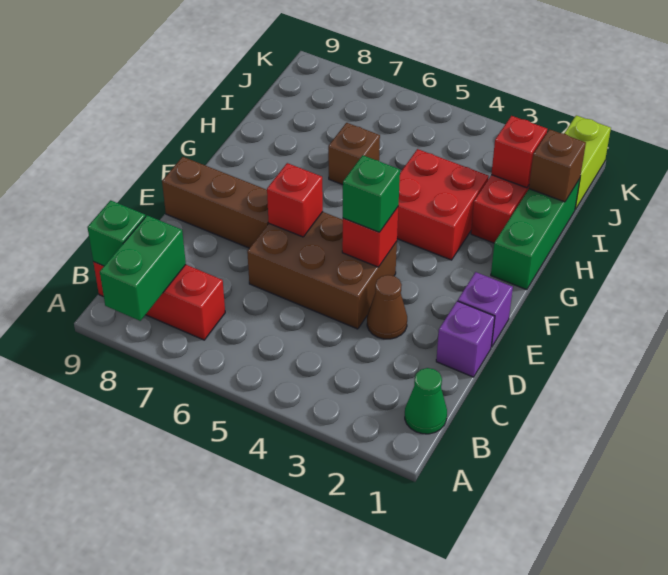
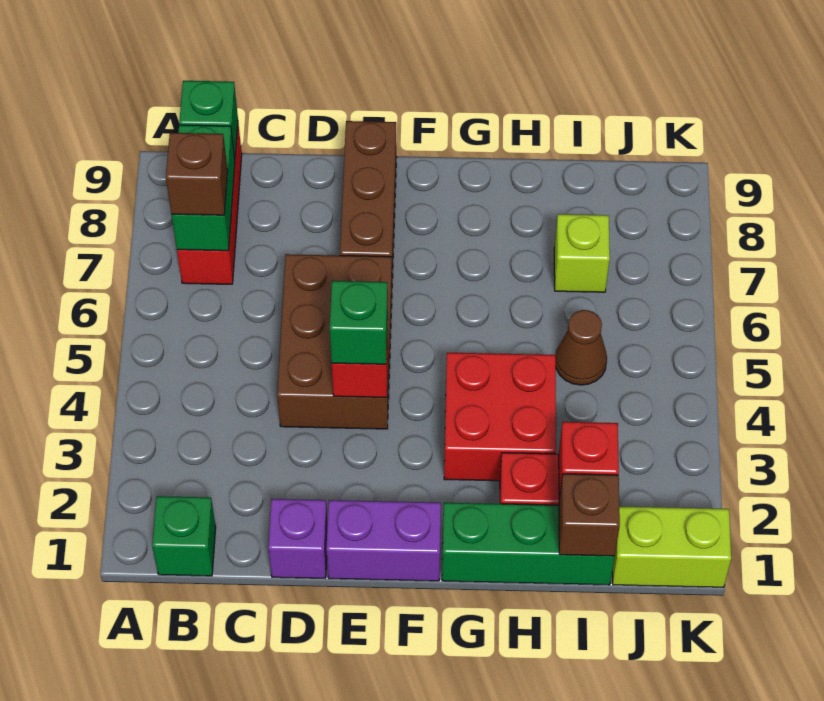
green 1x2 brick [100,215,186,321] -> green 1x2 brick turned to [172,125,235,251]
green 1x1 cone [405,368,447,434] -> green 1x1 brick [152,496,216,576]
brown 1x1 cone [367,275,407,339] -> brown 1x1 cone moved to [556,310,607,385]
purple 1x1 brick [458,272,513,347] -> purple 1x2 brick [326,500,441,581]
red 1x1 brick [267,163,323,237] -> none
brown 1x1 brick [328,123,380,185] -> brown 1x1 brick moved to [166,133,228,215]
none -> lime 1x1 brick [554,214,610,292]

